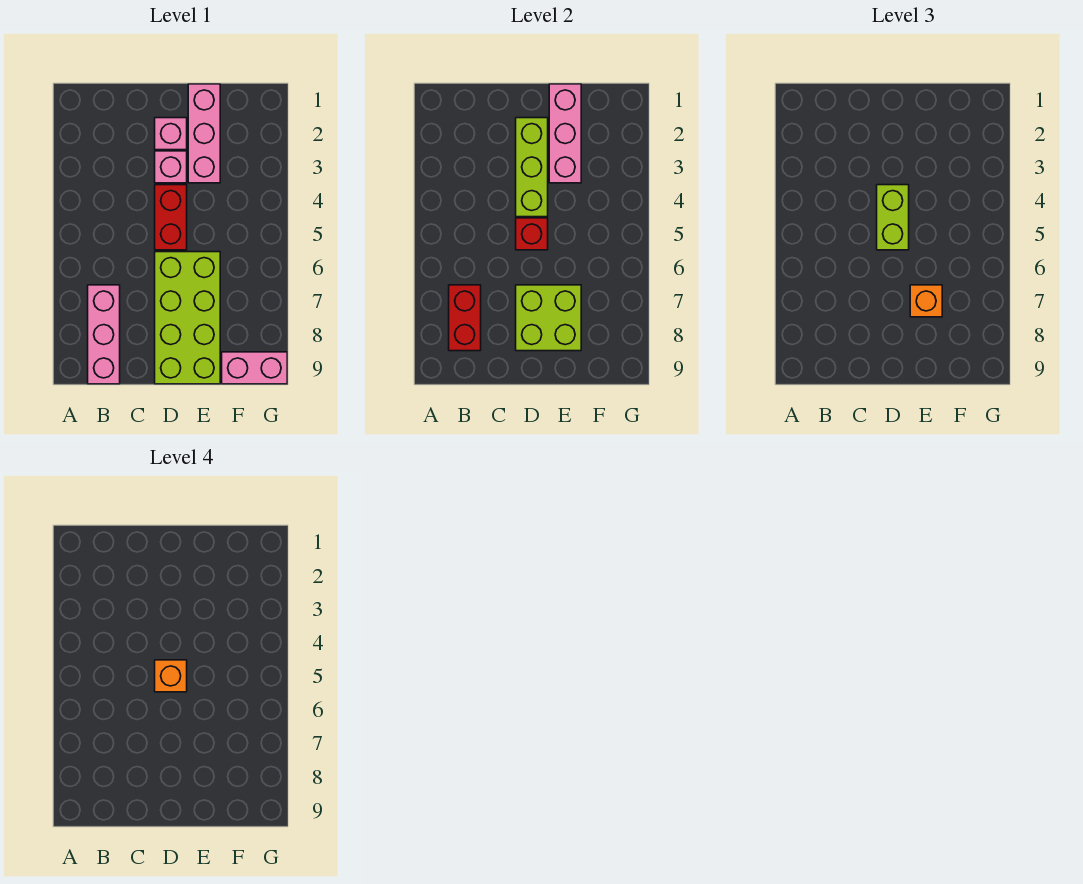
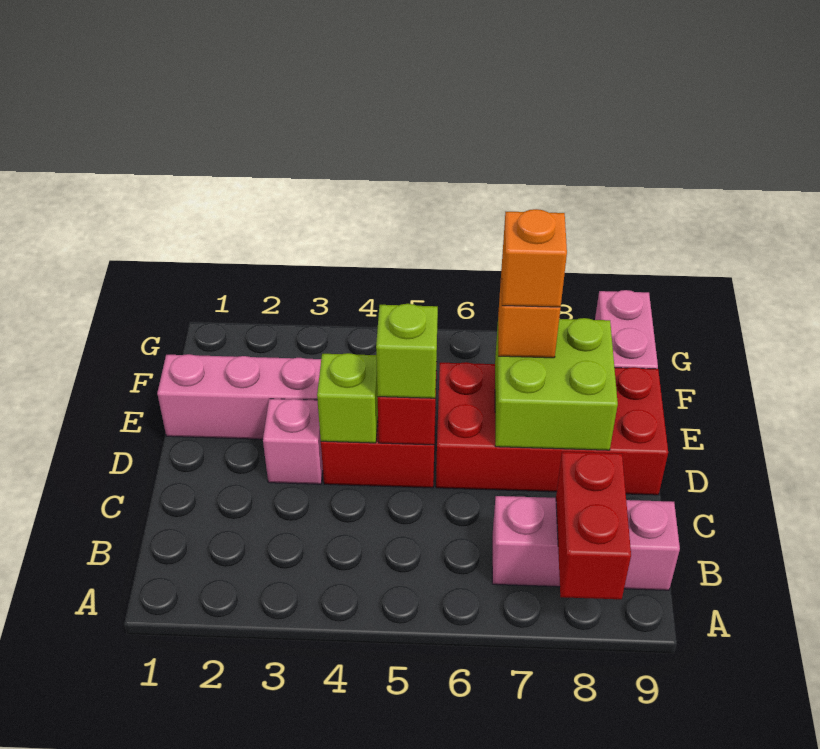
red 1x2 brick [449,285,481,351] -> red 1x2 brick turned to [556,452,631,599]
pink 1x1 brick [155,118,187,150] -> none
lime 1x3 brick [516,118,548,217] -> lime 1x1 brick [317,353,378,443]
lime 1x2 brick [877,185,909,250] -> lime 1x1 brick [376,304,438,398]
orange 1x1 brick [155,660,187,692] -> orange 1x1 brick moved to [502,209,567,307]
lime 2x4 brick [155,252,220,384] -> red 2x4 brick [436,362,668,495]
pink 1x3 brick [549,84,581,183] -> none

